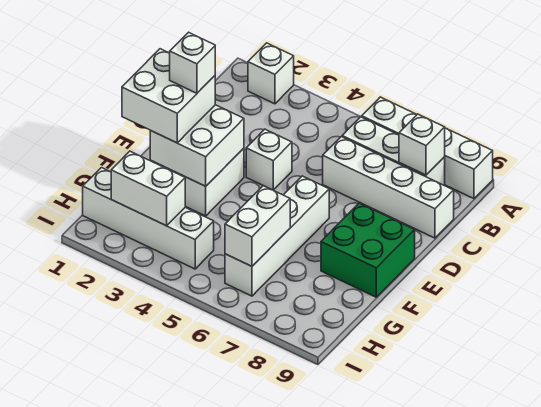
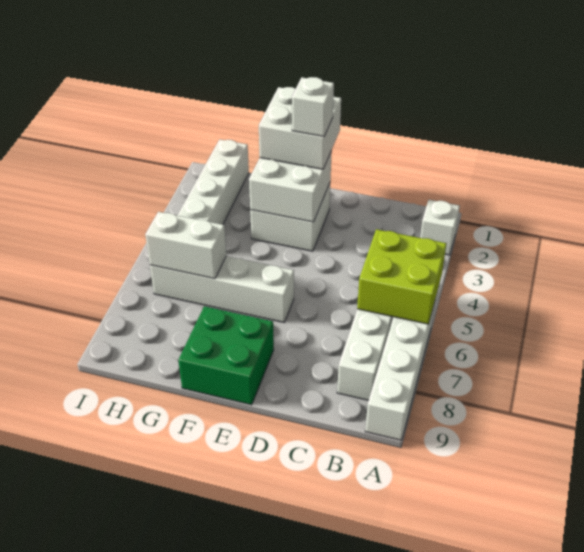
none -> lime 2x2 brick [357,229,446,324]
white 1x1 brick [399,114,445,175] -> none
white 1x4 brick [323,137,454,238] -> none
white 1x1 brick [246,129,292,190] -> none
white 1x2 brick [111,151,185,226] -> none

